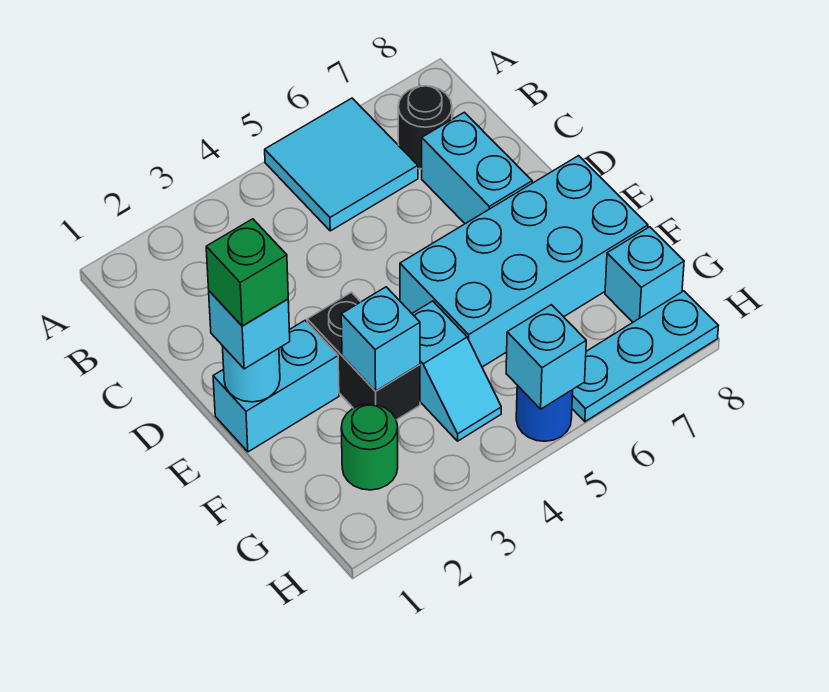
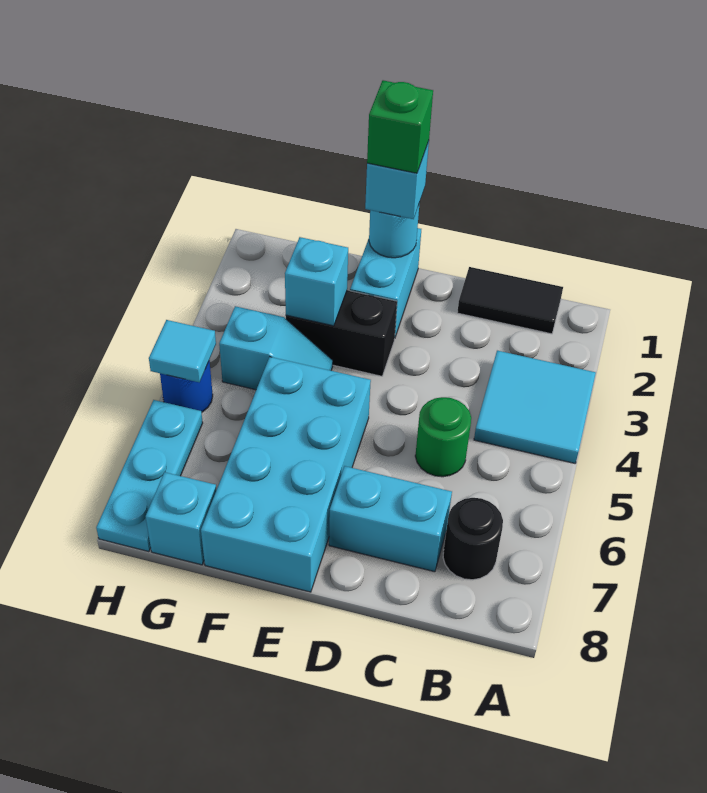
cyan 2x2 tile [265,98,418,231] -> cyan 2x2 tile moved to [474,351,596,463]
none -> black 1x2 tile [457,267,563,334]
cyan 1x2 slope [412,301,501,441] -> cyan 1x2 slope turned to [219,306,333,390]
green 1x1 round brick [341,404,398,490] -> green 1x1 round brick moved to [415,397,471,477]
cyan 1x1 brick [506,305,586,409] -> cyan 1x1 tile [149,320,216,382]

